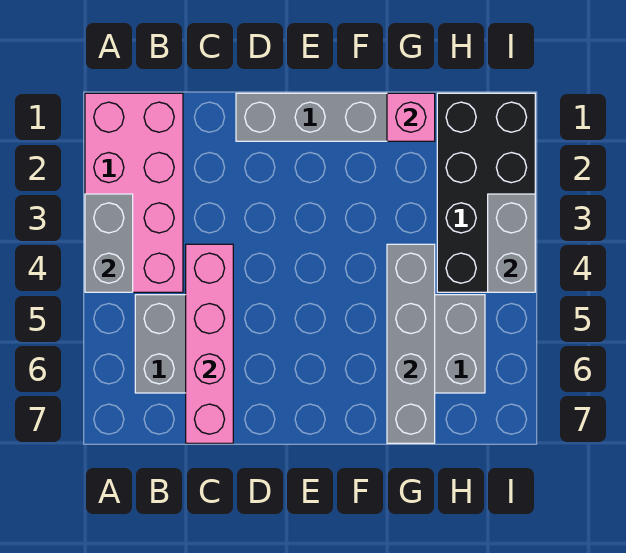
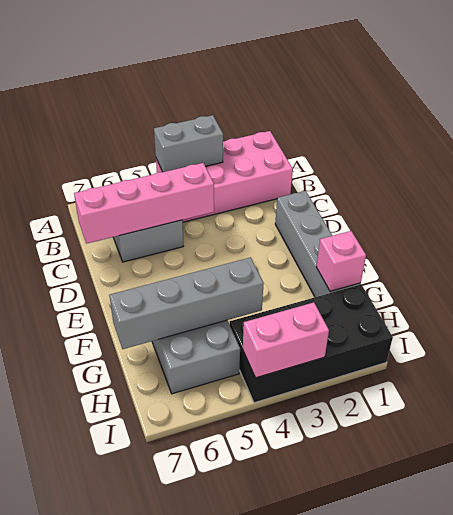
grey 1x2 brick [488,194,535,292] -> pink 1x2 brick [243,302,329,378]

